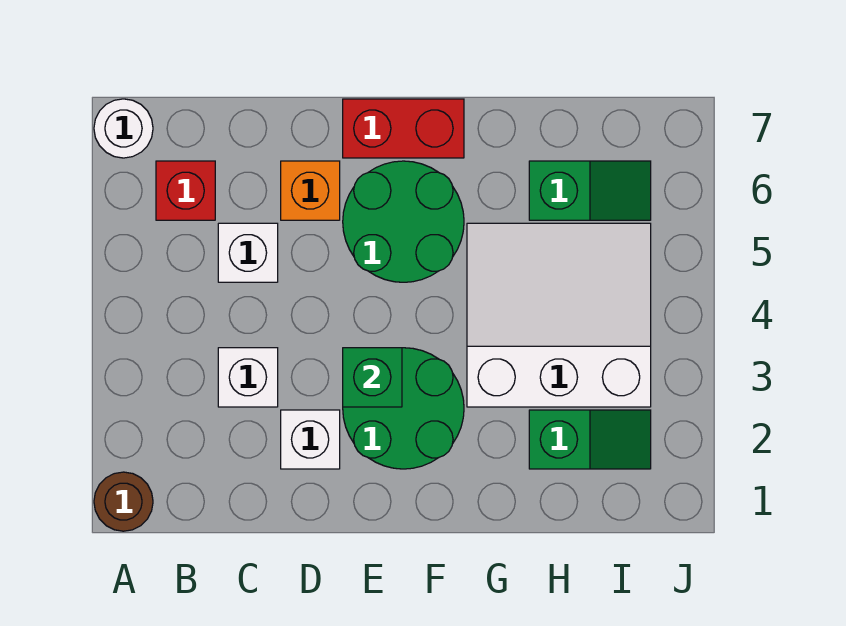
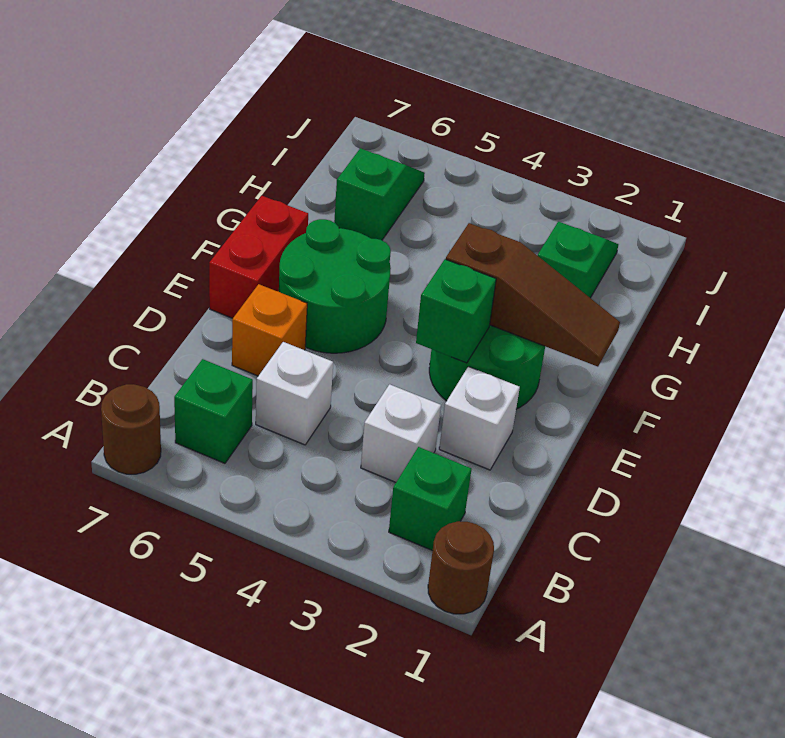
white 1x1 round brick [94,99,153,158] -> brown 1x1 round brick [101,384,161,474]
none -> green 1x1 brick [389,447,471,551]
red 1x1 brick [156,161,215,220] -> green 1x1 brick [174,359,253,463]
none -> brown 1x3 slope [446,223,620,367]
white 3x3 slope [467,223,651,407] -> none

